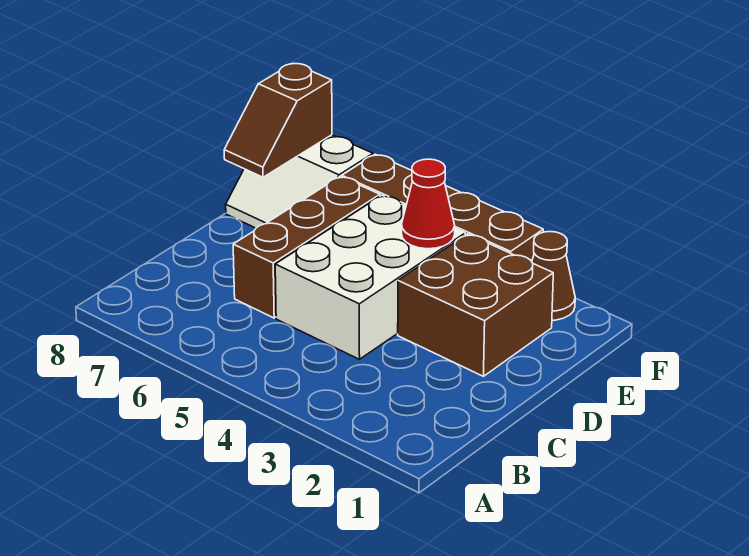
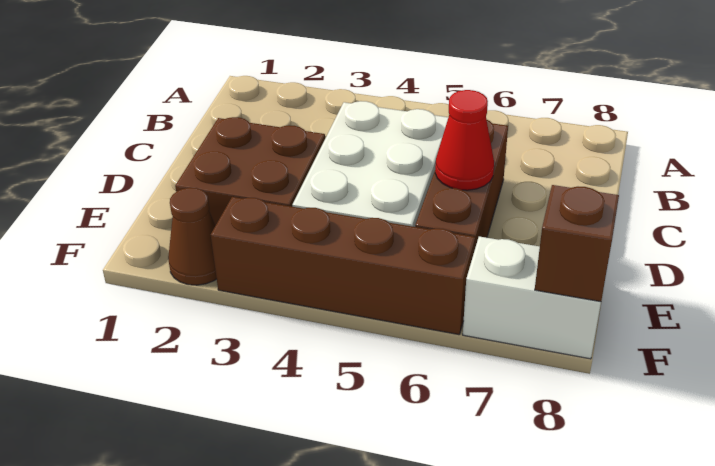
red 1x1 cone [402,159,455,249] -> red 1x1 cone moved to [435,90,494,190]

